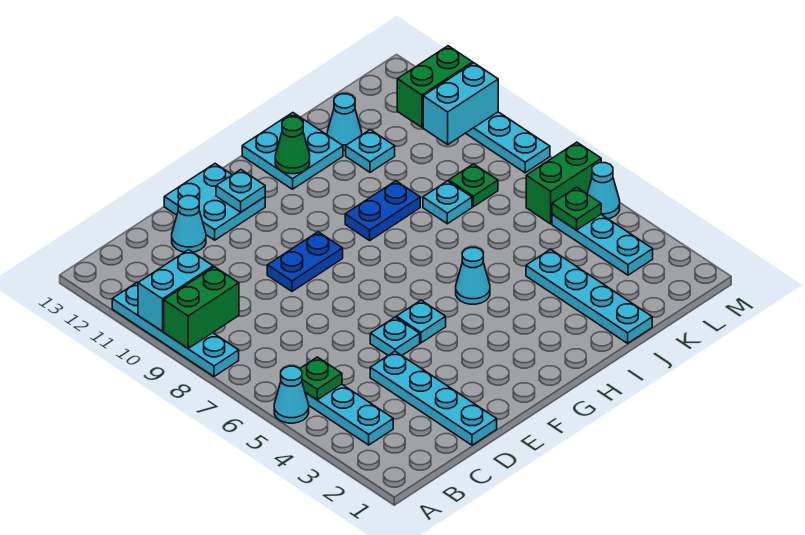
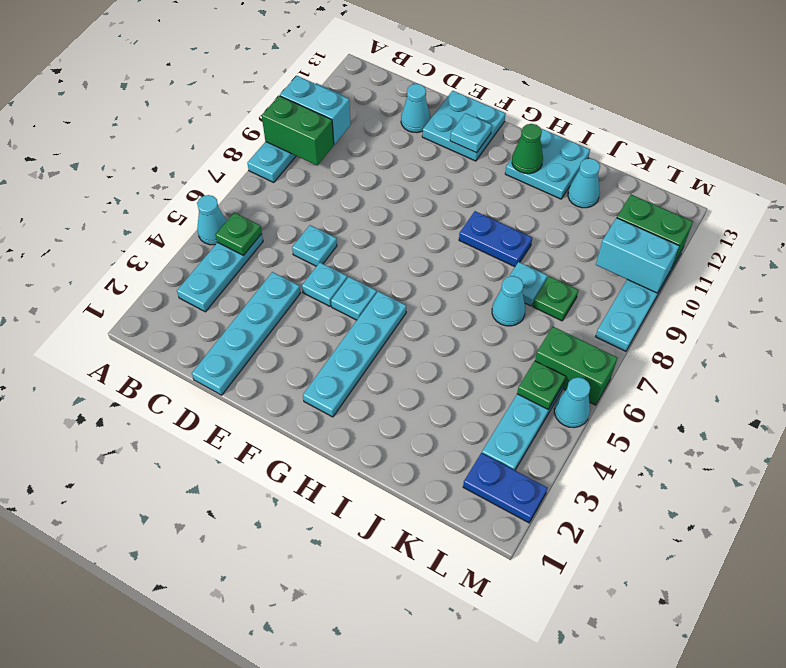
blue 1x2 plate [267,232,343,291] -> blue 1x2 plate moved to [463,453,547,523]
cyan 1x1 cone [456,248,490,304] -> cyan 1x1 cone moved to [492,276,525,326]
cyan 1x4 plate [526,249,652,343] -> cyan 1x4 plate moved to [303,291,406,417]
cyan 1x1 plate [346,130,395,172] -> cyan 1x1 plate moved to [292,225,337,266]

